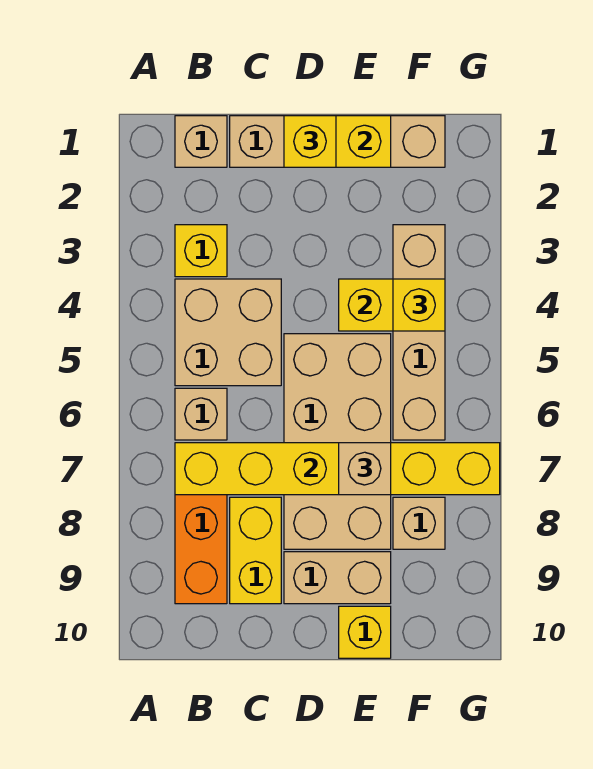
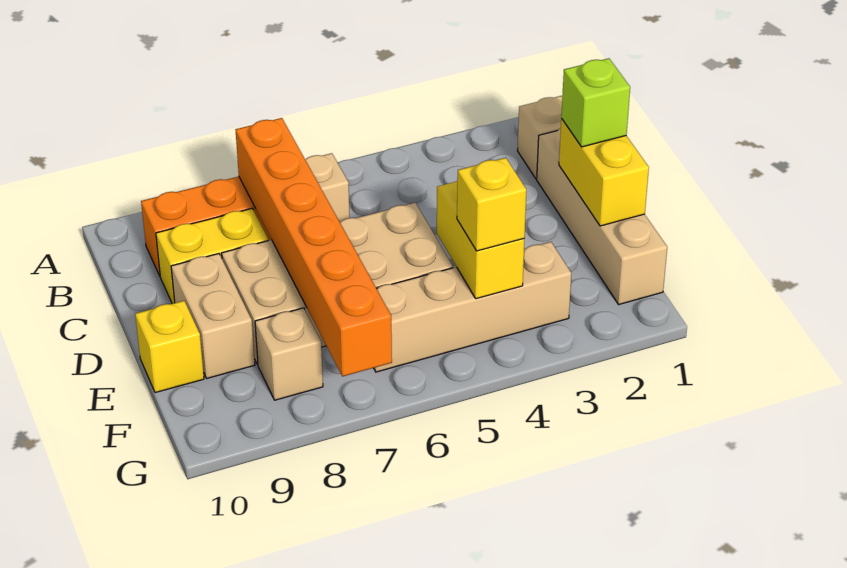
yellow 1x1 brick [175,225,227,277] -> none
tan 2x2 brick [175,279,281,386] -> none
yellow 1x6 brick [175,443,500,495] -> orange 1x6 brick [236,118,392,376]
yellow 1x1 brick [284,116,336,167] -> lime 1x1 brick [561,58,630,147]
tan 1x1 brick [339,443,391,495] -> none

